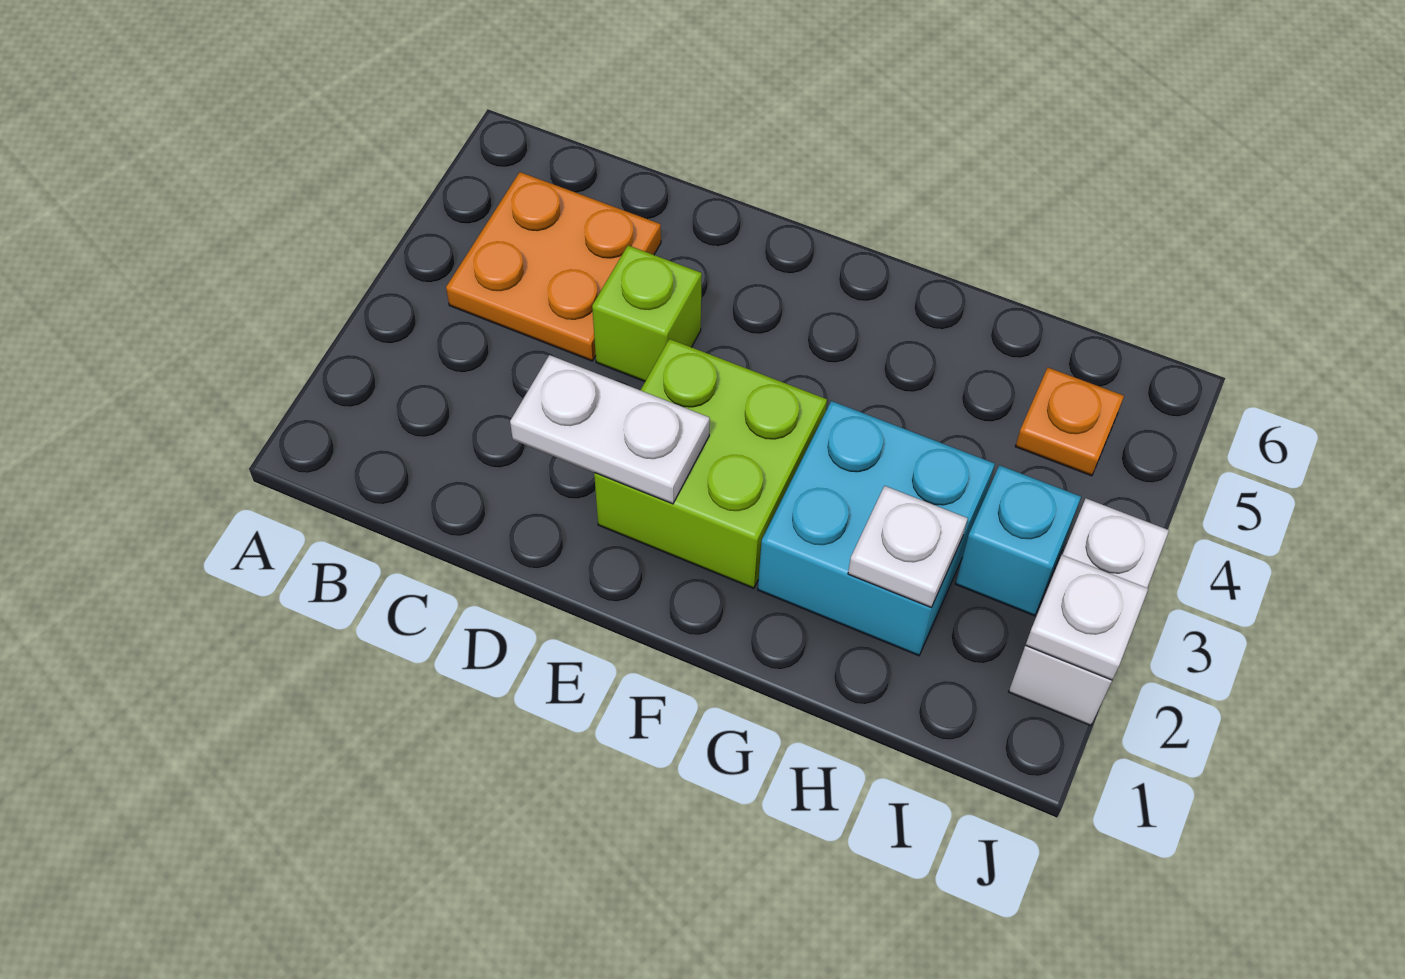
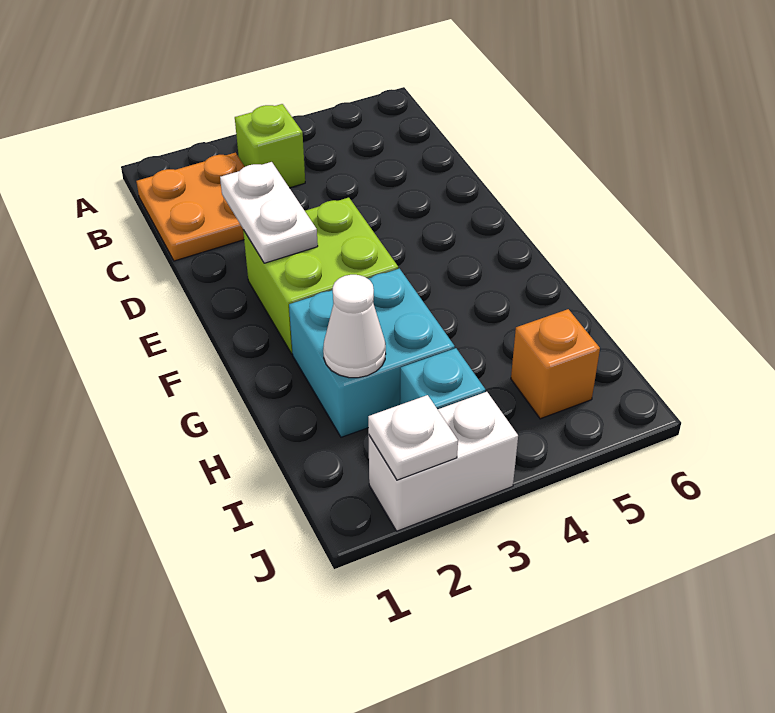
orange 2x2 plate [446,172,661,361] -> orange 2x2 plate moved to [136,153,245,261]
lime 1x1 brick [592,245,702,382] -> lime 1x1 brick moved to [235,104,305,188]
white 1x1 plate [848,486,968,608] -> white 1x1 cone [323,275,386,378]
orange 1x1 plate [1015,368,1124,476] -> orange 1x1 brick [511,309,600,419]

